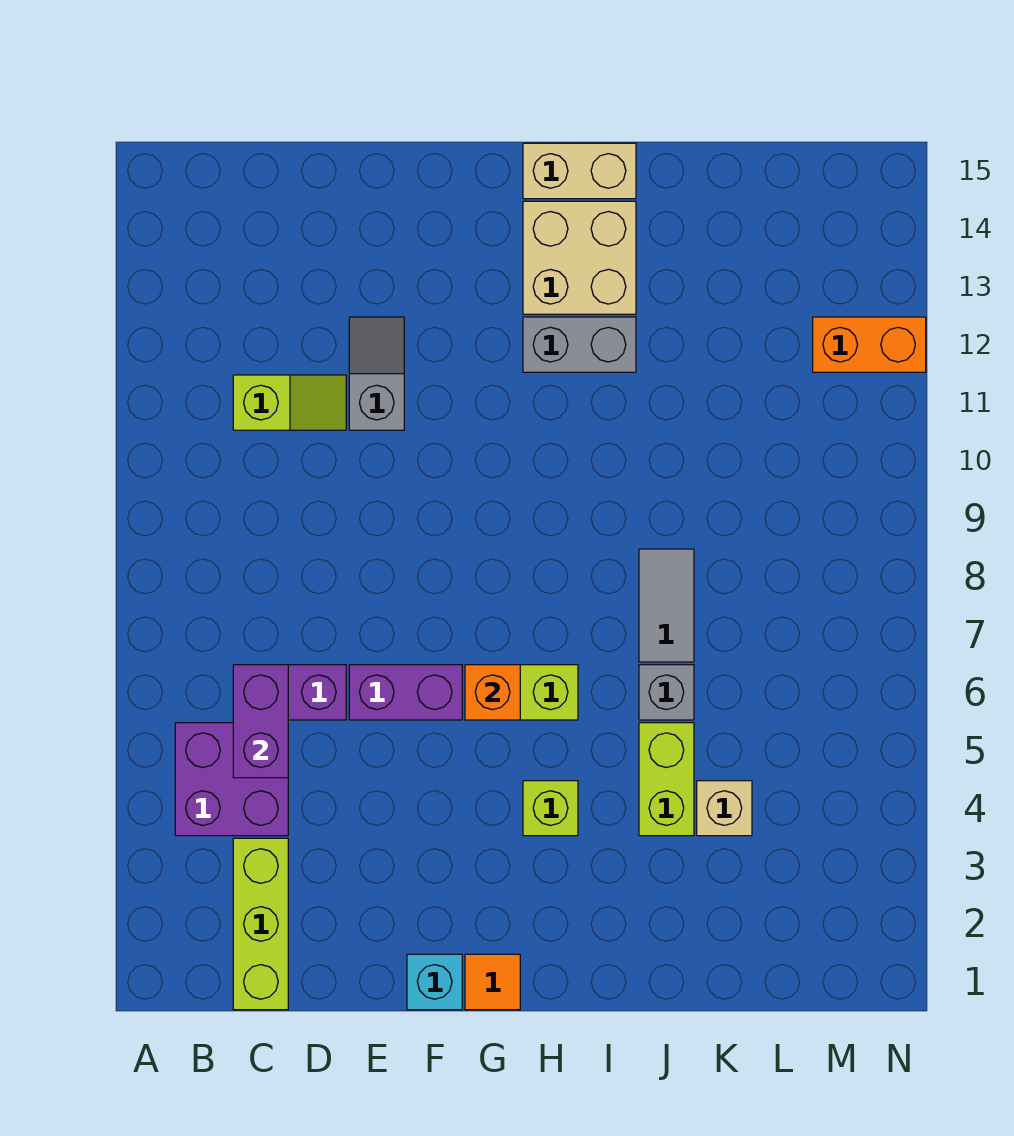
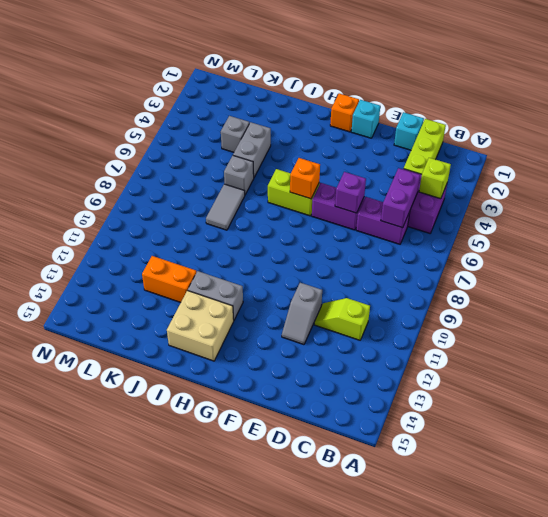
none -> cyan 1x1 brick [394,112,424,150]
none -> purple 1x1 brick [335,172,366,213]
orange 1x1 tile [465,954,520,1010] -> orange 1x1 brick [330,93,359,132]
lime 1x1 brick [523,781,578,836] -> lime 1x1 brick moved to [419,158,451,199]
tan 1x2 brick [523,143,636,199] -> none
lime 1x2 brick [639,723,694,836] -> grey 1x2 brick [233,122,271,177]
tan 1x1 brick [697,781,752,836] -> grey 1x1 brick [221,116,249,152]
orange 1x2 brick [813,317,926,372] -> orange 1x2 brick moved to [142,256,196,302]

